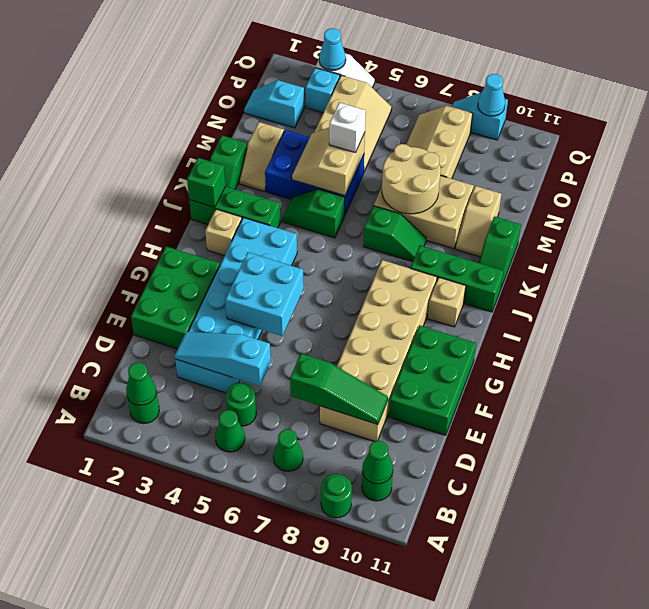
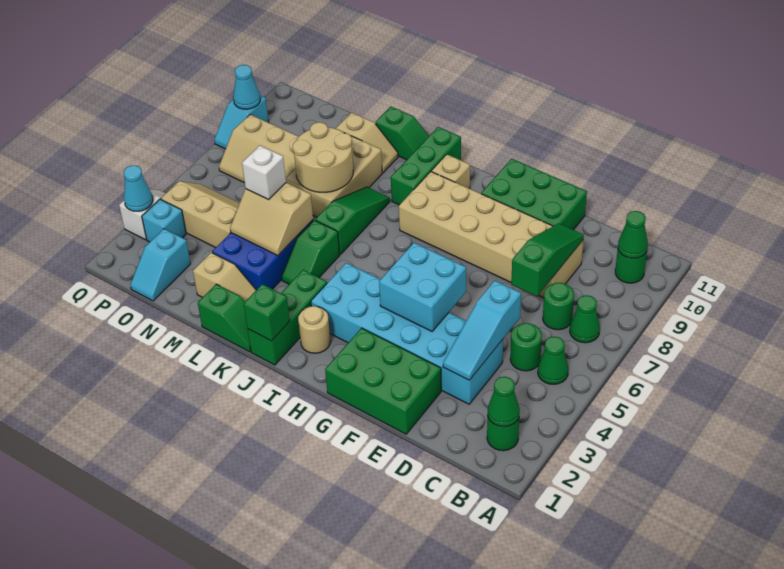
green 1x1 round brick [321,474,352,518] -> green 1x1 round brick moved to [543,283,574,330]
tan 1x1 brick [205,209,242,256] -> tan 1x1 round brick [298,306,331,353]
green 1x2 slope [364,206,426,262] -> green 1x3 slope [315,187,390,254]

